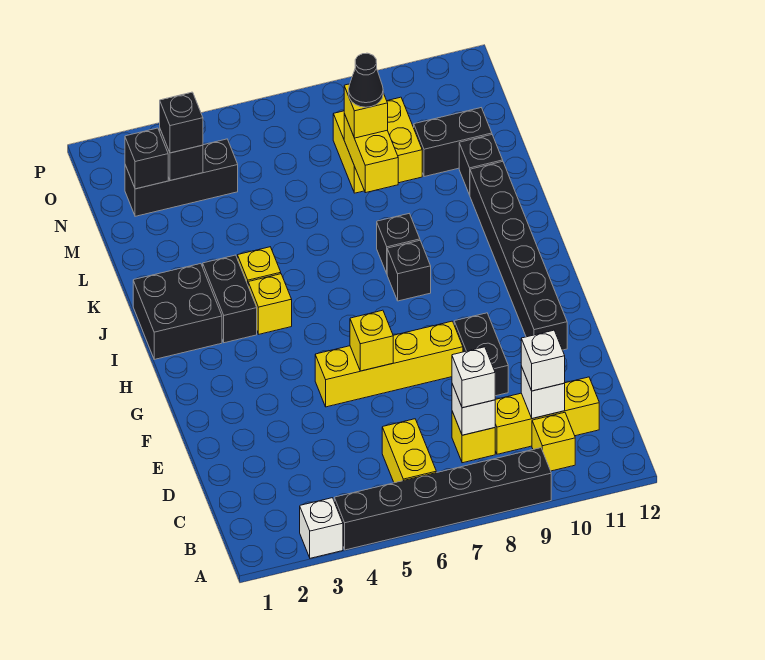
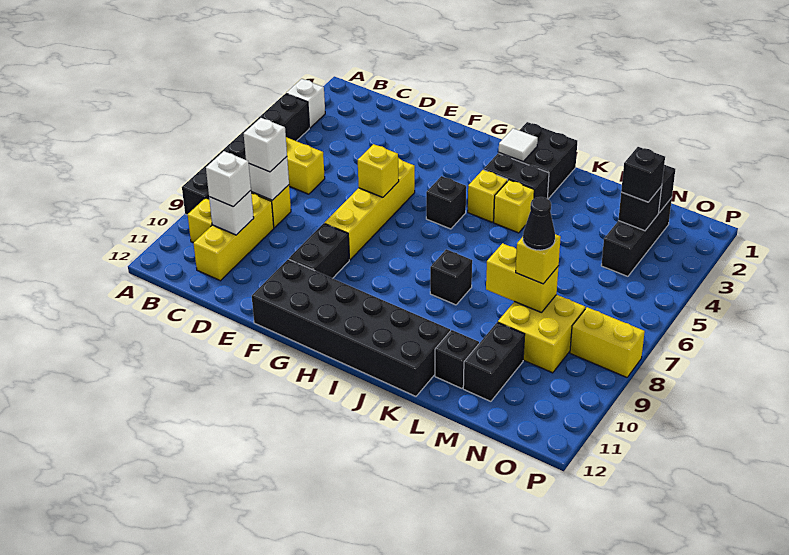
black 1x2 brick [454,313,508,396] -> black 1x2 brick turned to [289,223,349,278]
black 1x6 brick [470,162,567,350] -> black 2x6 brick [252,259,450,396]
none -> white 1x1 tile [499,128,538,162]
black 1x1 brick [387,241,431,301] -> black 1x1 brick moved to [426,176,466,229]
none -> yellow 1x2 brick [570,307,645,377]

